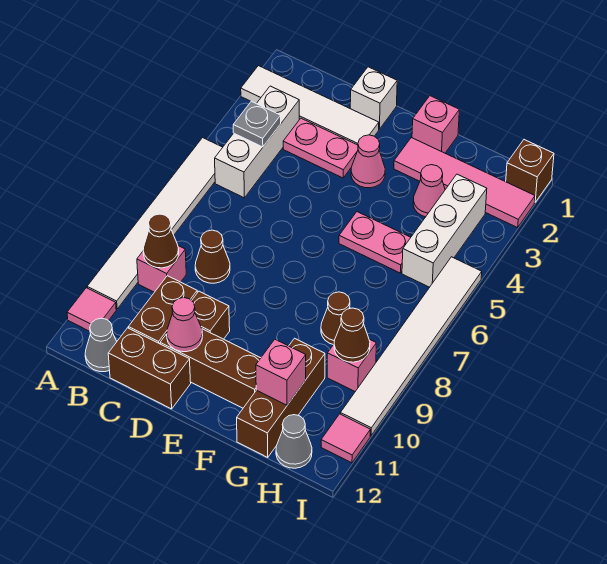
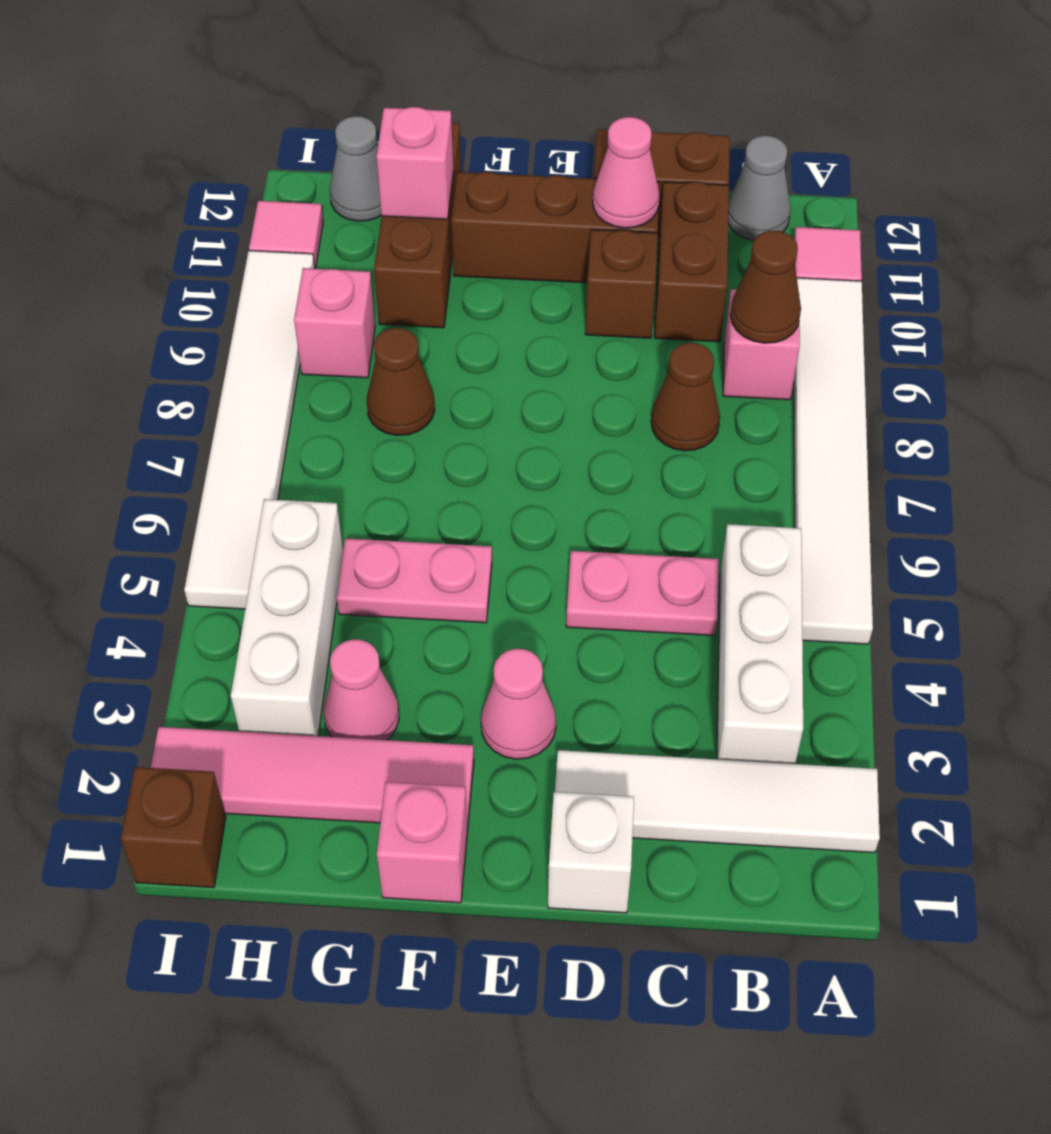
grey 1x1 plate [233,101,281,147] -> none
pink 1x2 plate [283,118,358,178] -> pink 1x2 plate moved to [566,551,719,636]
brown 1x1 cone [334,308,370,362] -> none

